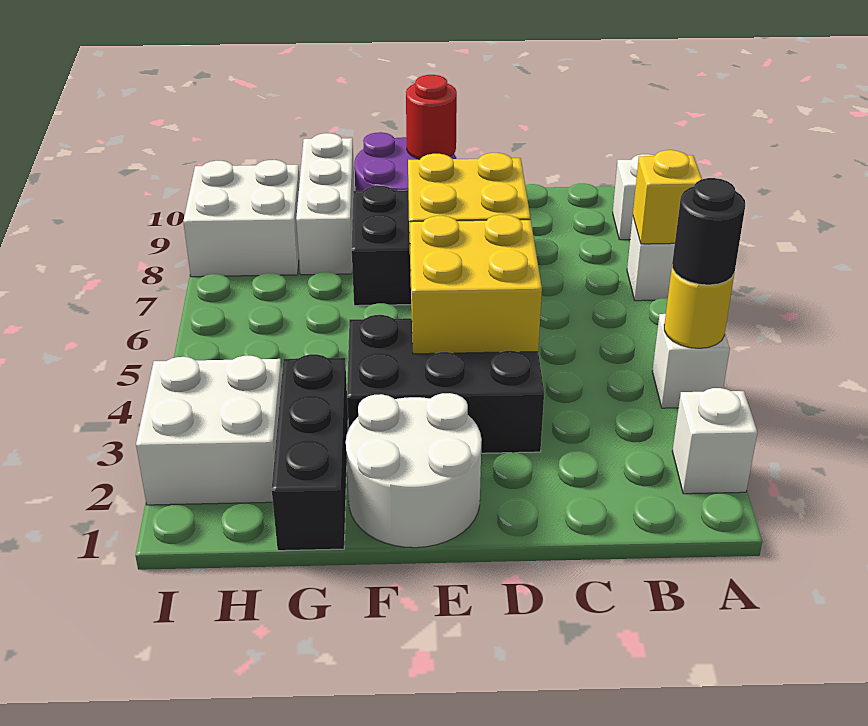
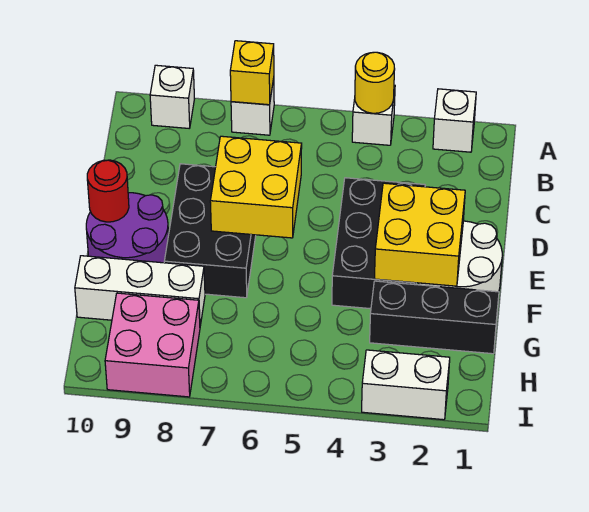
black 1x1 round brick [672,178,745,285] -> none
yellow 2x2 brick [410,215,542,354] -> yellow 2x2 brick moved to [374,183,465,286]
white 2x2 brick [136,356,282,505] -> white 1x2 brick [362,350,450,420]
white 2x2 brick [183,160,300,277] -> pink 2x2 brick [105,293,200,397]

